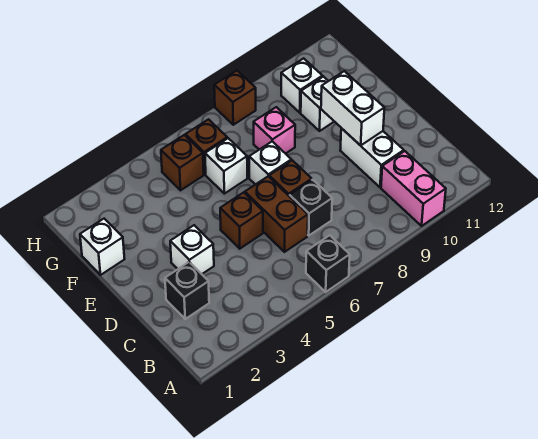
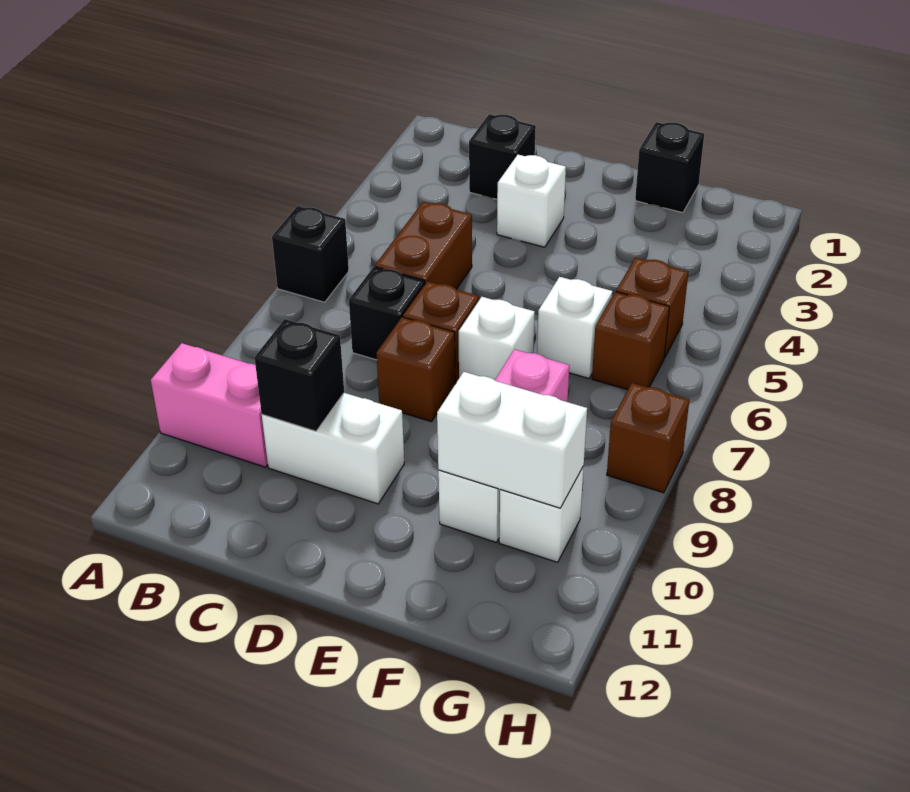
brown 1x2 brick [245,177,308,252] -> brown 1x2 brick turned to [375,202,472,289]
none -> black 1x1 brick [255,319,344,431]
brown 1x1 brick [220,192,263,249] -> brown 1x1 brick moved to [376,317,455,422]
white 1x2 brick [321,71,384,146] -> white 1x2 brick moved to [437,372,587,508]
white 1x1 brick [80,219,125,275] -> black 1x1 brick [635,122,704,213]

